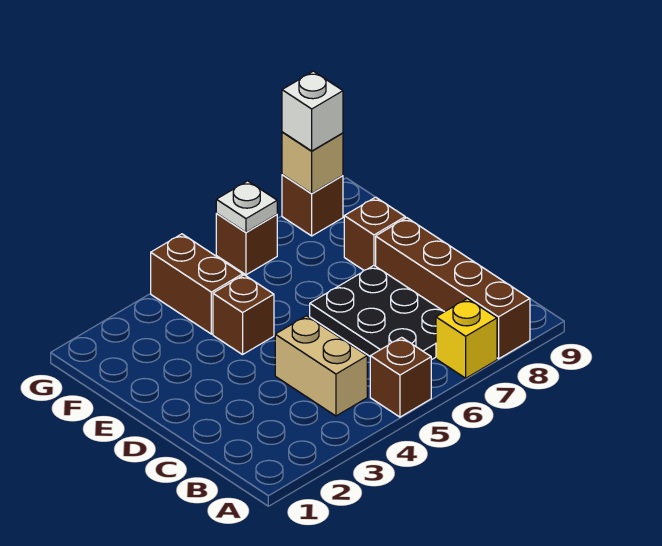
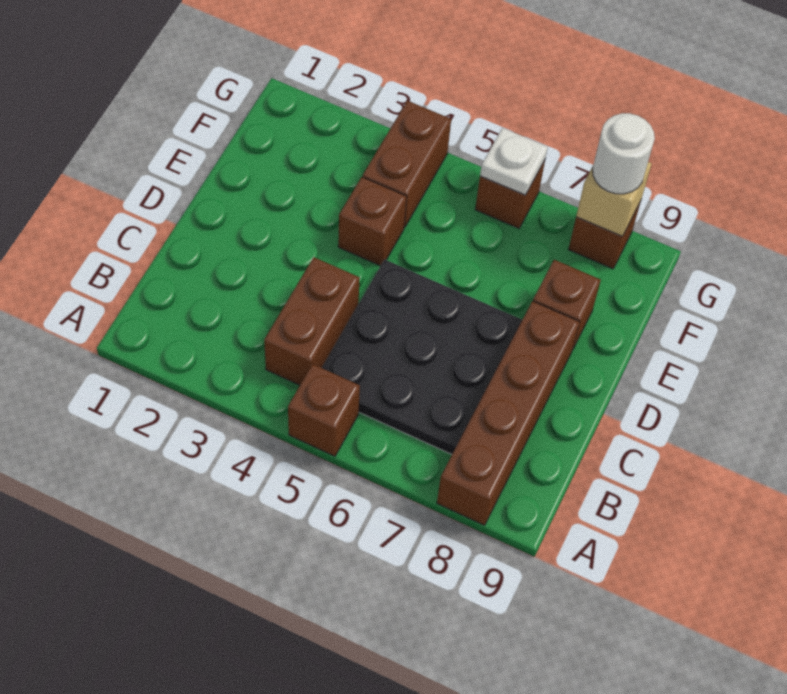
yellow 1x1 brick [436,299,497,378] -> none
tan 1x2 brick [275,316,367,416] -> brown 1x2 brick [264,257,360,385]
black 2x3 plate [310,266,444,360] -> black 3x3 plate [322,259,522,454]
white 1x1 brick [282,71,343,151] -> white 1x1 round brick [593,113,655,194]

